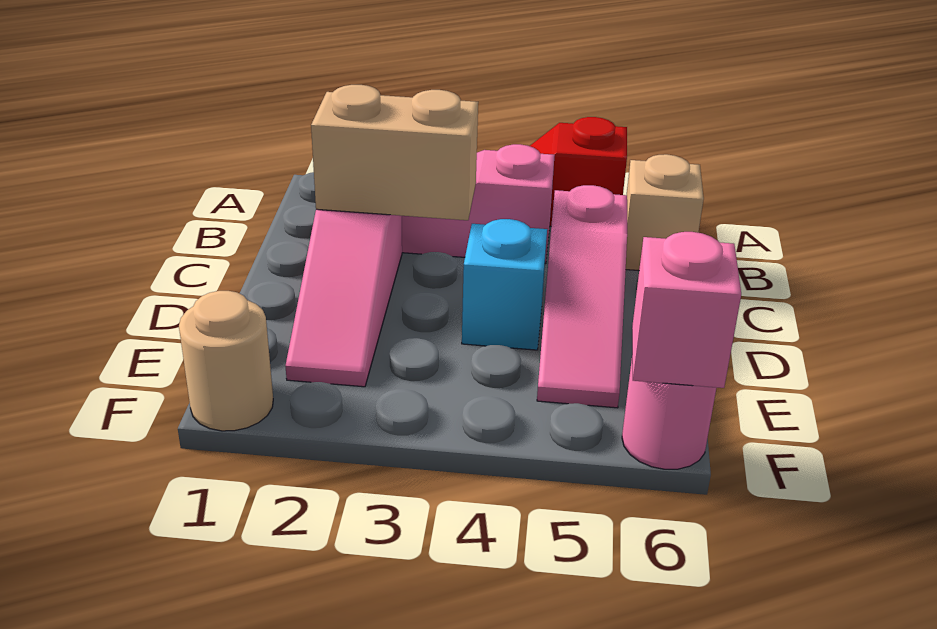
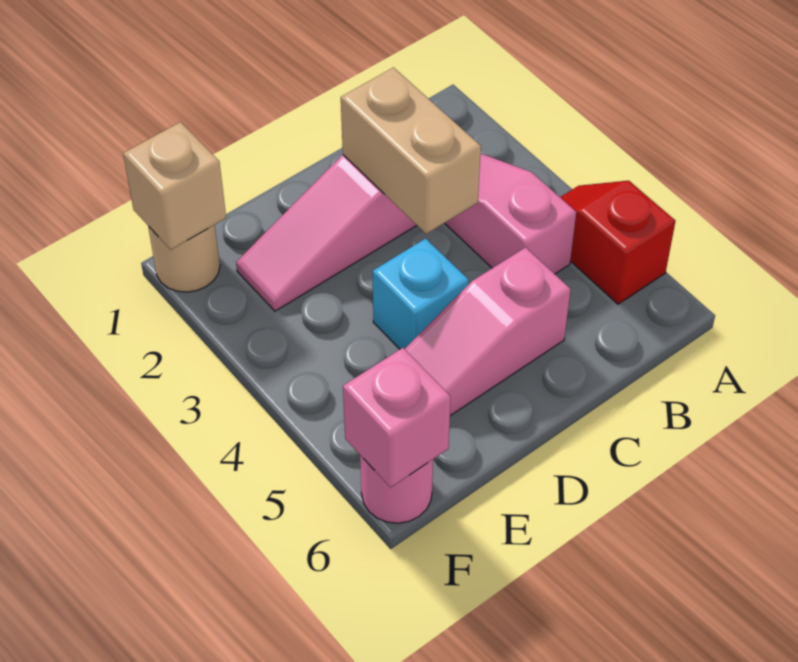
tan 1x1 brick [626,154,704,271] -> tan 1x1 brick moved to [123,122,226,250]

